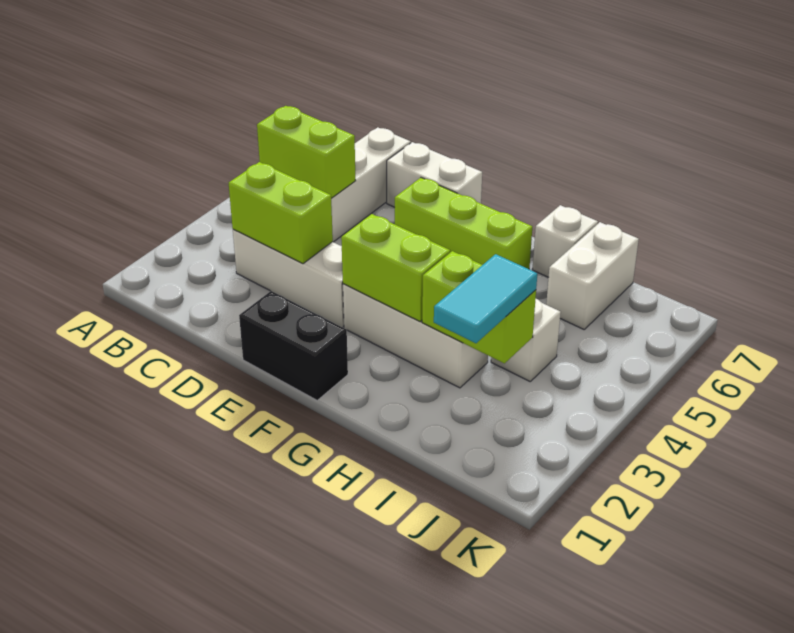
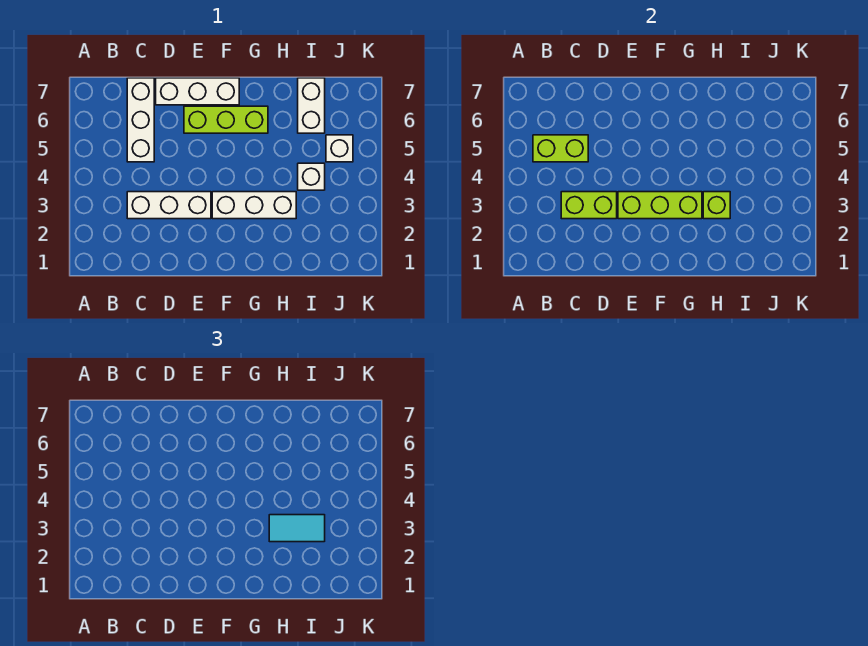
white 1x2 brick [387,142,482,207] -> white 1x3 brick [156,78,239,105]
black 1x2 brick [239,291,348,400] -> none
lime 1x2 brick [341,214,450,321] -> lime 1x3 brick [618,192,702,219]
lime 1x2 brick [422,251,536,363] -> lime 1x1 brick [703,192,730,219]
white 1x1 brick [532,205,598,277] -> white 1x1 brick moved to [326,135,353,162]
cyan 1x2 tile [434,254,537,343] -> cyan 1x2 tile turned to [269,515,325,542]

